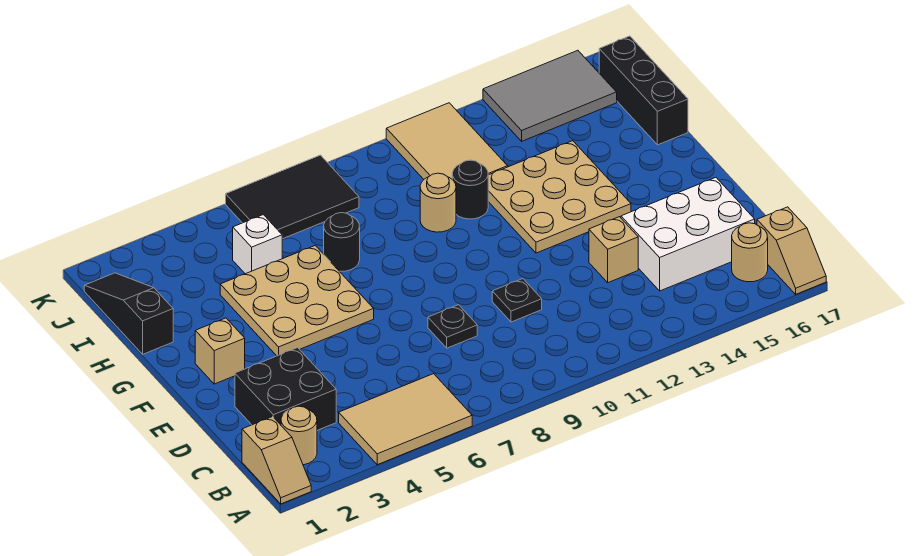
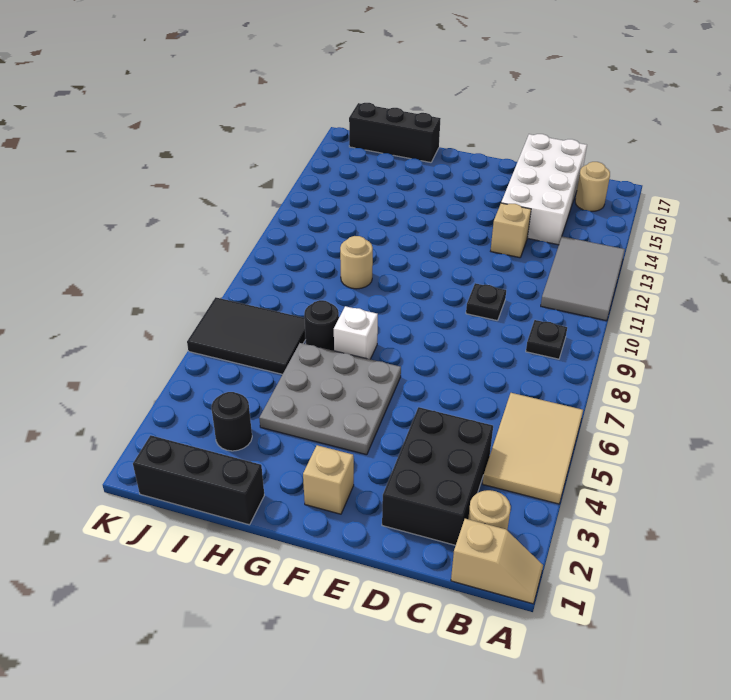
tan 1x2 slope [757,207,826,294] -> none
black 2x2 brick [235,348,336,430] -> black 2x3 brick [382,407,493,545]
white 2x3 brick [621,178,755,291] -> white 2x4 brick [501,134,587,245]
black 1x1 plate [428,305,477,348] -> black 1x1 plate moved to [526,320,567,359]
tan 3x3 plate [220,246,374,356] -> grey 3x3 plate [259,343,401,455]
tan 3x3 plate [488,141,631,253] -> none
black 1x3 slope [84,273,173,354] -> black 1x3 brick [133,435,264,525]
black 1x1 round brick [452,160,488,219] -> black 1x1 round brick moved to [211,392,252,451]
white 1x1 brick [233,215,282,274] -> white 1x1 brick moved to [334,306,378,359]
tan 2x3 tile [386,103,507,179] -> none
black 2x3 tile [226,155,359,239] -> black 2x3 tile turned to [187,297,306,374]
grey 2x3 tile [483,50,617,141] -> grey 2x3 tile moved to [541,236,625,321]

